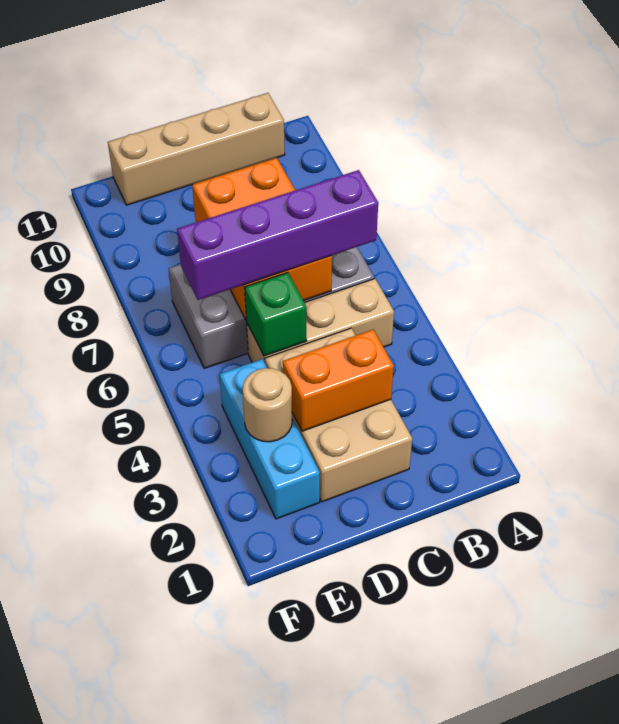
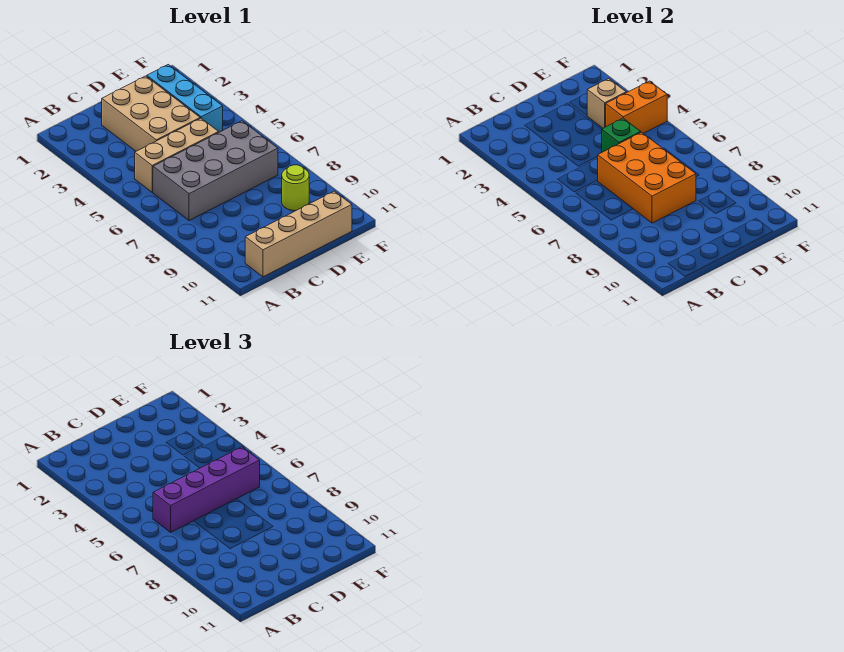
orange 1x2 brick [283,330,394,431] -> orange 1x2 brick moved to [606,81,667,134]
tan 1x1 round brick [243,368,292,442] -> tan 1x1 brick [587,79,626,128]
none -> lime 1x1 round brick [282,165,309,211]

